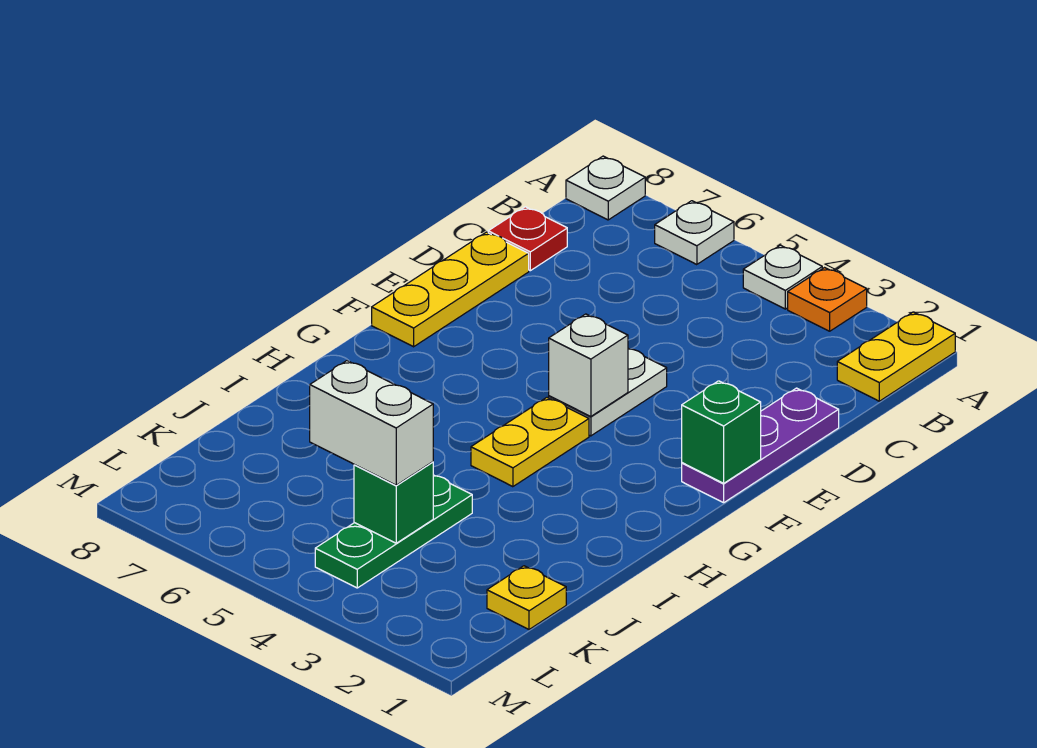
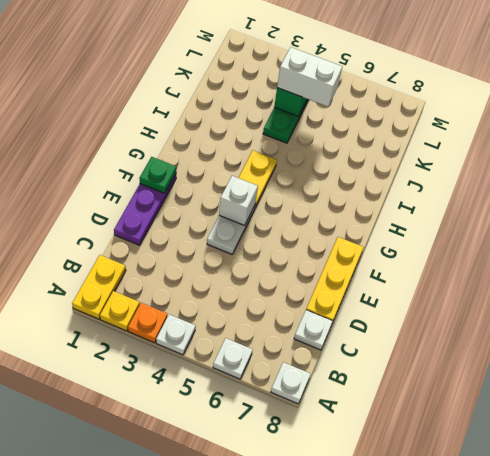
red 1x1 plate [488,207,567,271] -> white 1x1 plate [294,310,333,350]
green 1x1 brick [682,381,761,483] -> green 1x1 plate [139,157,176,193]
yellow 1x1 plate [487,566,566,629] -> yellow 1x1 plate moved to [100,291,140,331]

